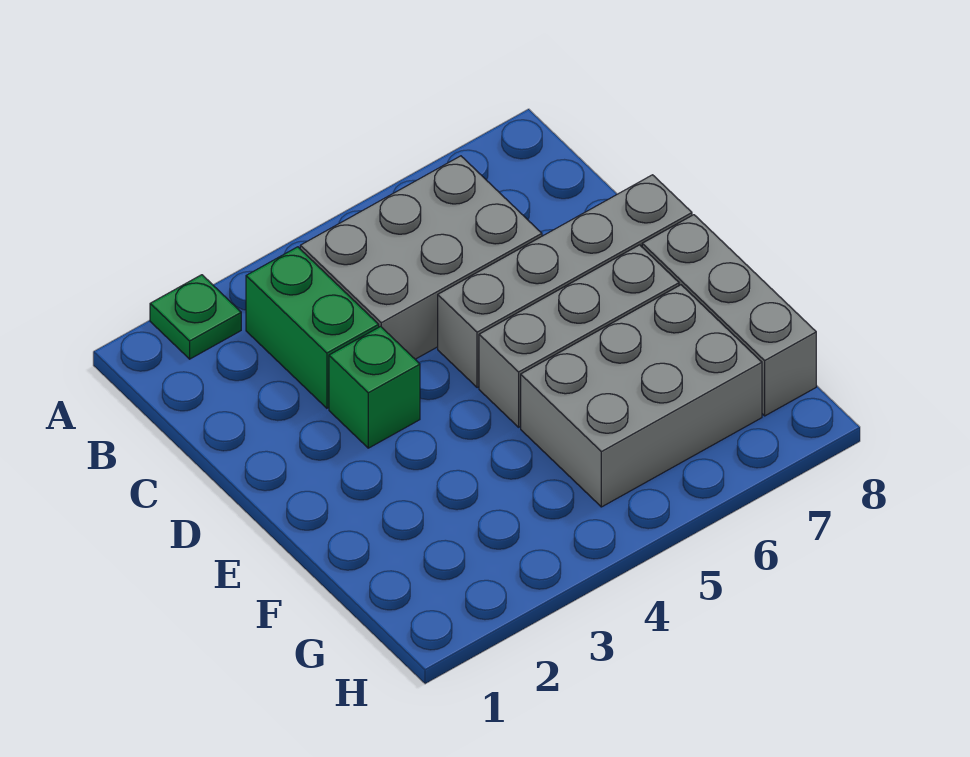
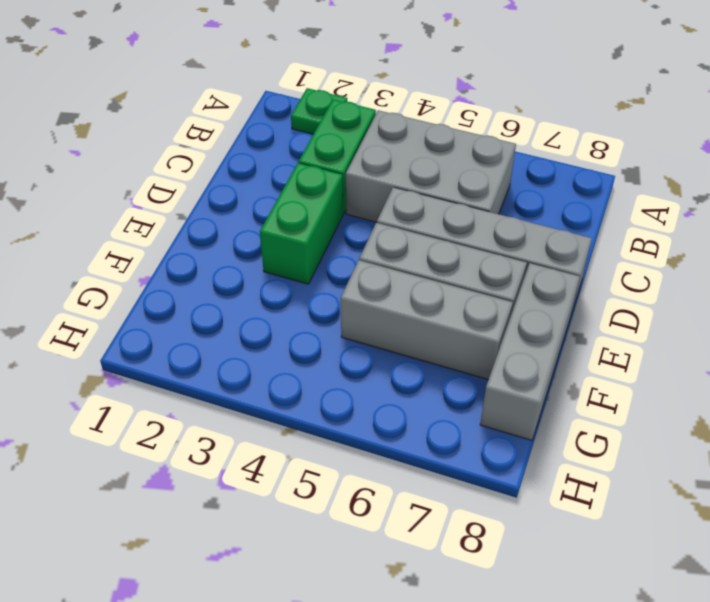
green 1x1 brick [329,326,420,448] -> green 1x2 brick [260,163,343,284]
grey 2x3 brick [521,285,762,507] -> grey 1x3 brick [341,260,513,380]

